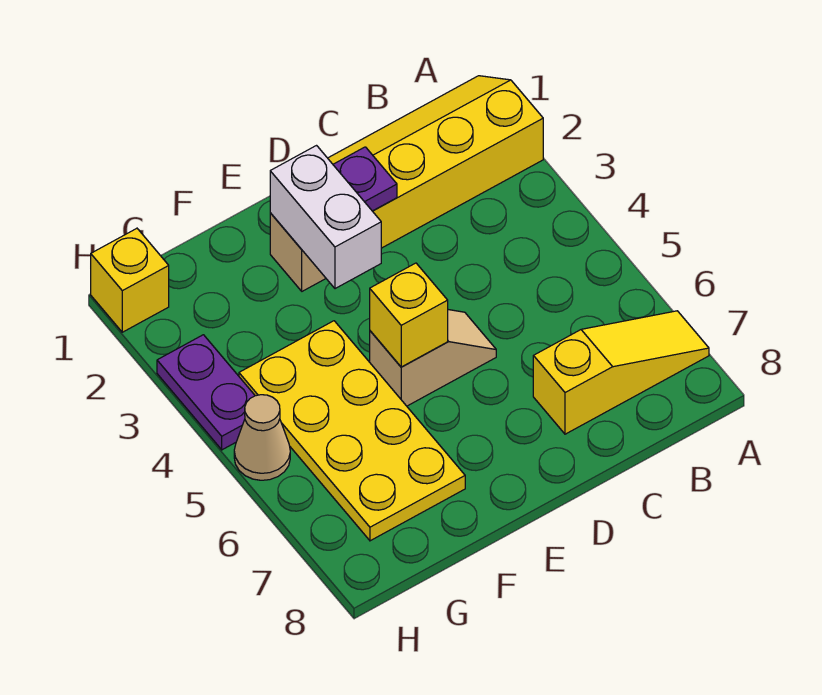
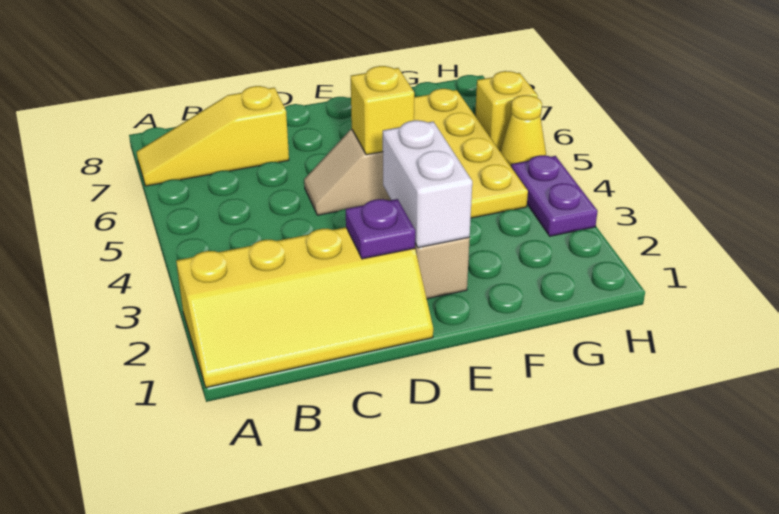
yellow 1x1 brick [91,228,169,332] -> yellow 1x1 brick moved to [475,71,538,151]
tan 1x1 cone [234,395,290,480] -> yellow 1x1 cone [500,95,546,166]

